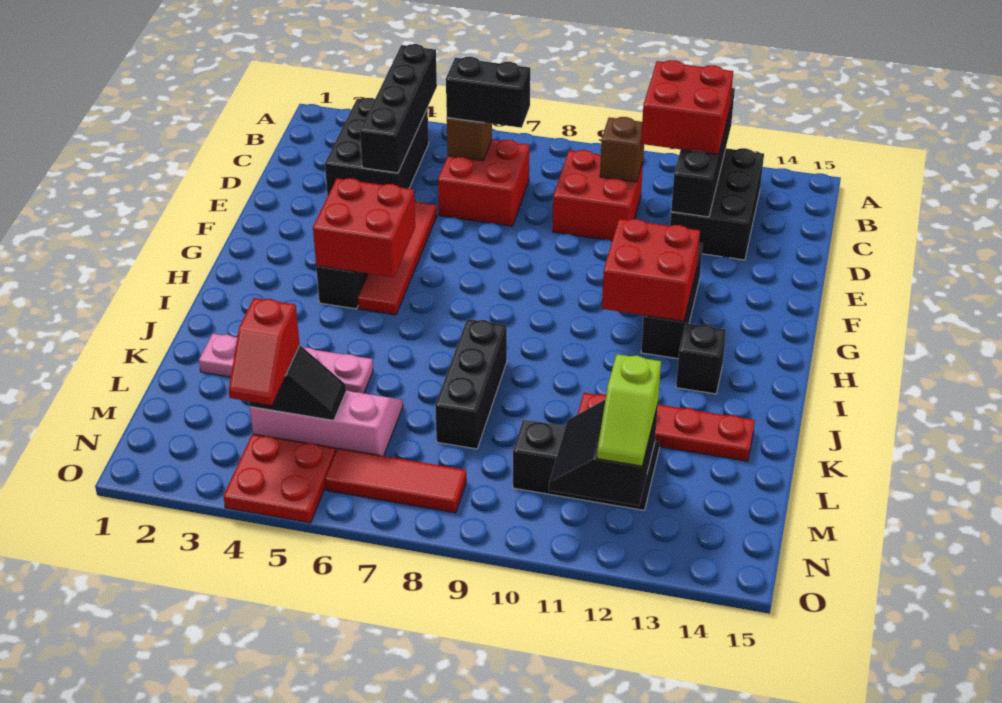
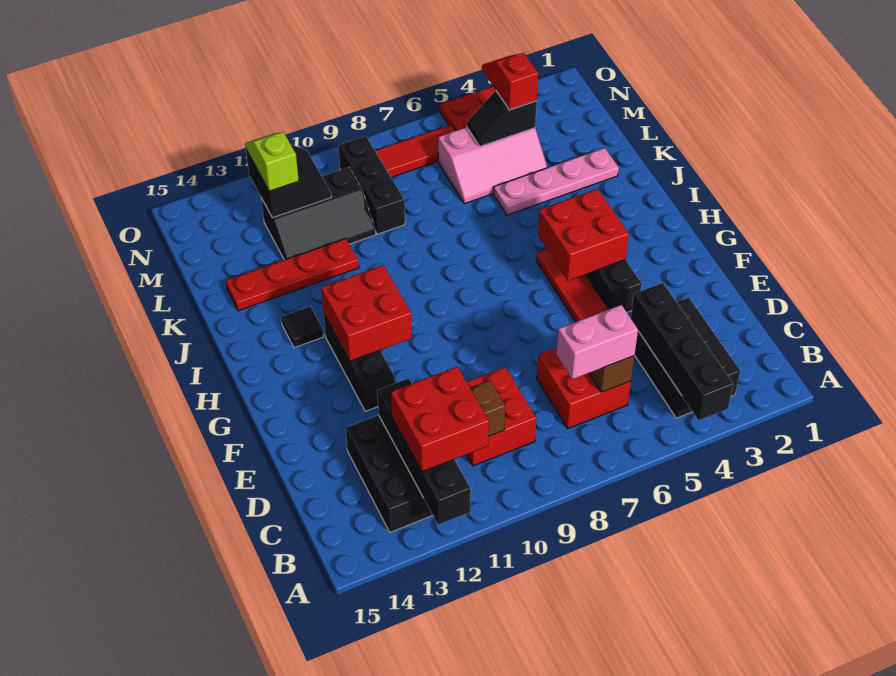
black 1x2 brick [446,57,530,128] -> pink 1x2 brick [556,305,638,379]
black 1x1 brick [676,323,726,394] -> black 1x1 tile [281,306,324,348]
black 1x3 brick [435,319,507,449] -> black 1x3 brick moved to [338,136,405,234]

